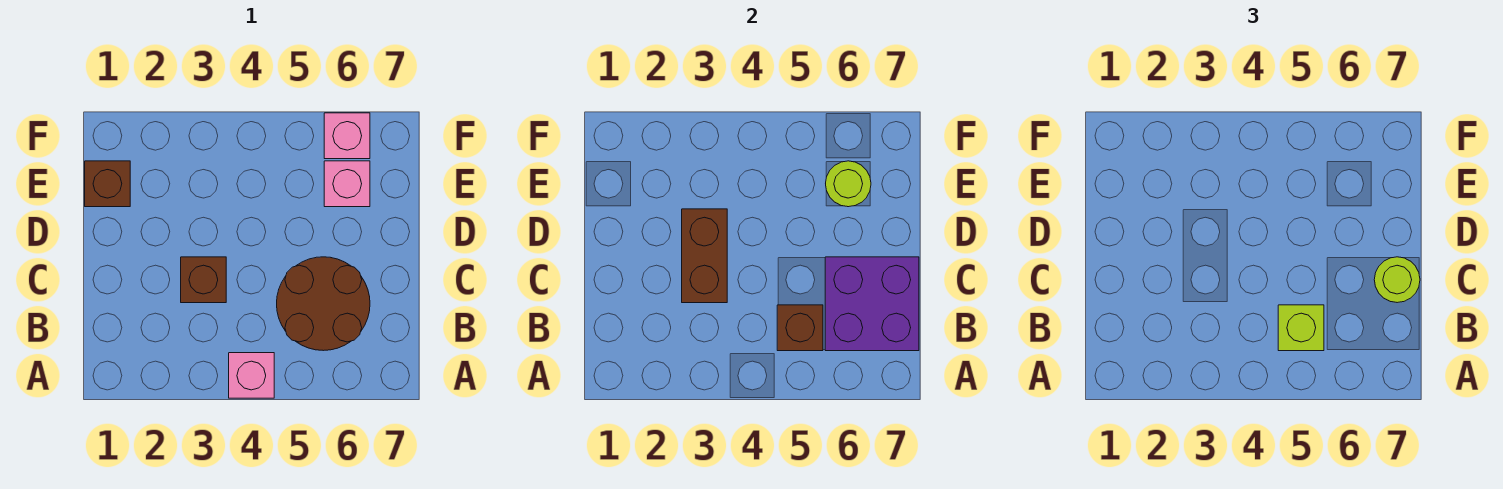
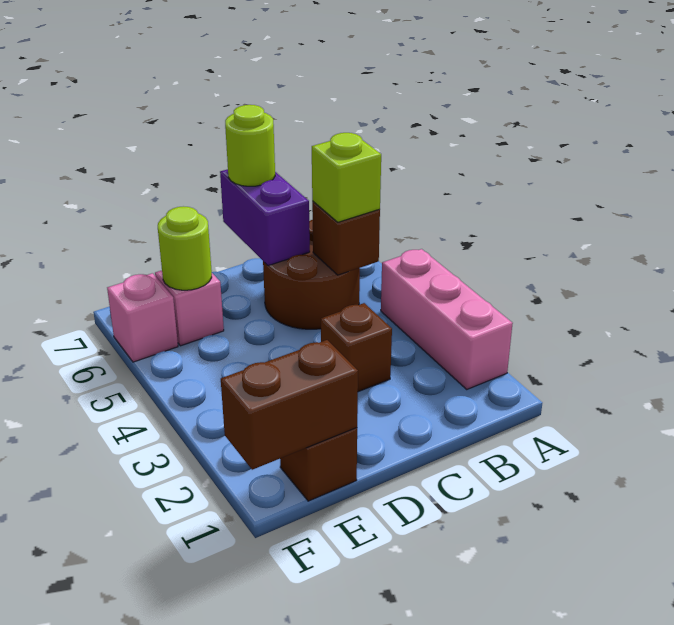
pink 1x1 brick [229,353,274,398] -> pink 1x3 brick [381,249,513,389]
purple 2x2 brick [825,257,919,351] -> purple 1x2 brick [220,169,310,266]
brown 1x2 brick [682,209,727,303] -> brown 1x2 brick moved to [221,340,358,470]

